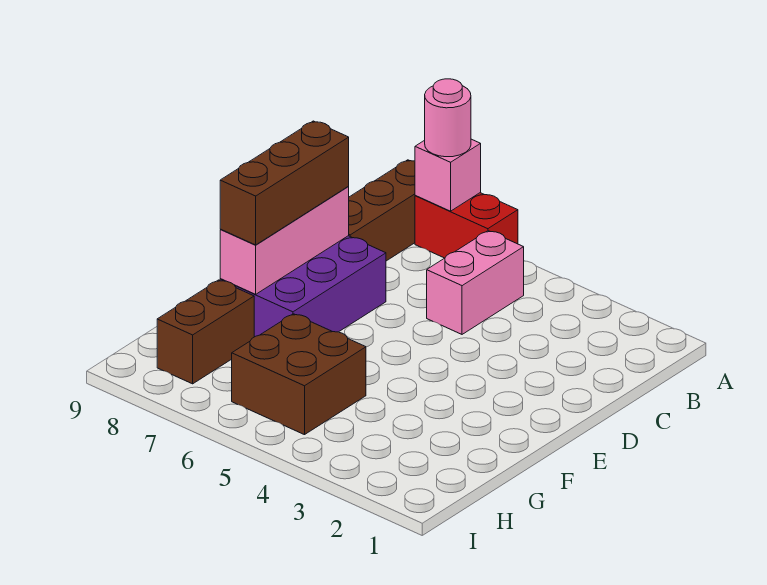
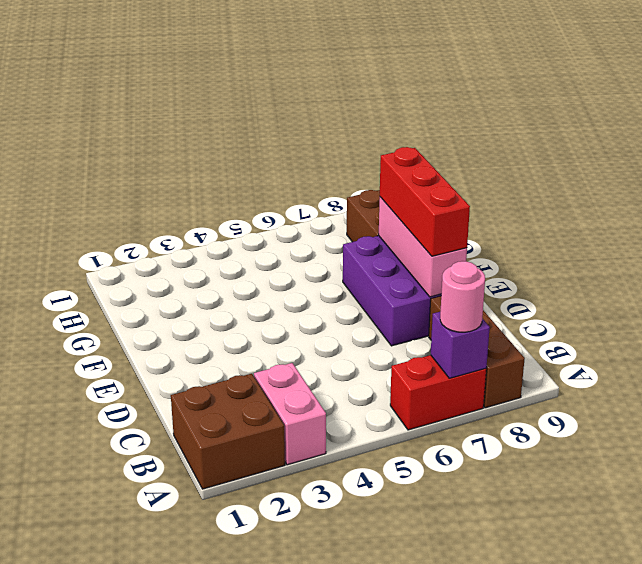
pink 1x1 brick [415,139,481,211] -> purple 1x1 brick [431,312,490,378]
pink 1x2 brick [427,231,524,334] -> pink 1x2 brick moved to [254,363,326,465]
brown 1x3 brick [220,121,349,245] -> red 1x3 brick [380,147,470,256]
brown 2x2 brick [232,314,366,435] -> brown 2x2 brick moved to [171,374,285,489]

